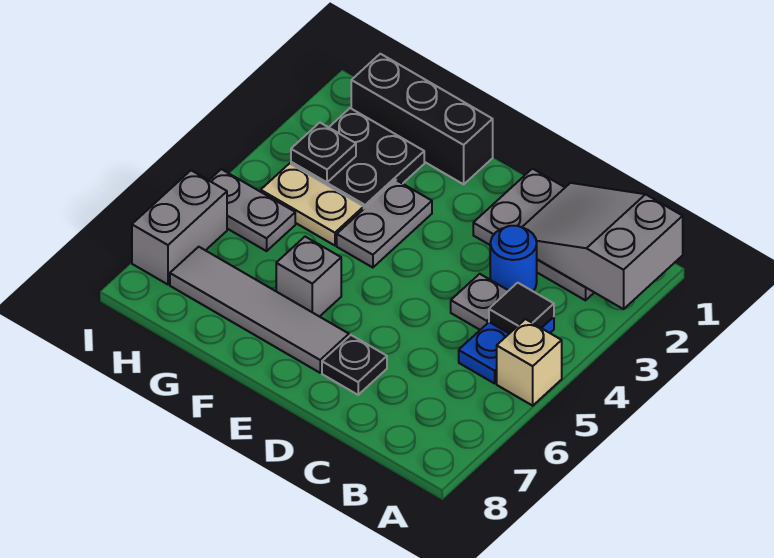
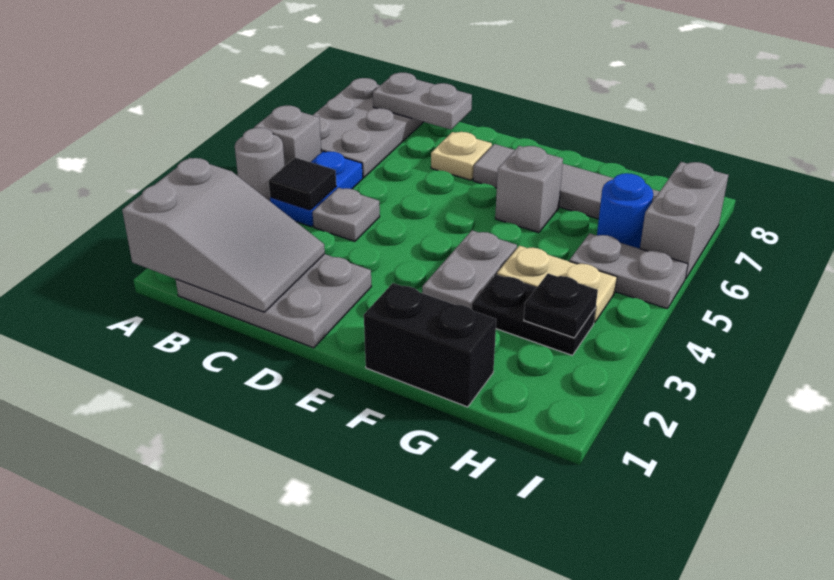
none -> grey 1x1 round brick [235,128,285,201]
tan 1x1 brick [497,319,562,406] -> grey 1x1 brick [254,106,321,166]
none -> grey 2x3 plate [313,78,423,178]
none -> grey 1x2 plate [373,73,472,130]
blue 1x1 round brick [490,226,537,291] -> blue 1x1 round brick moved to [597,173,653,249]
black 1x1 plate [322,335,387,395] -> tan 1x1 plate [431,132,492,180]
black 1x3 brick [351,54,493,184] -> black 1x2 brick [364,283,496,407]
black 2x2 plate [291,108,424,208] -> black 1x2 plate [472,274,596,355]

